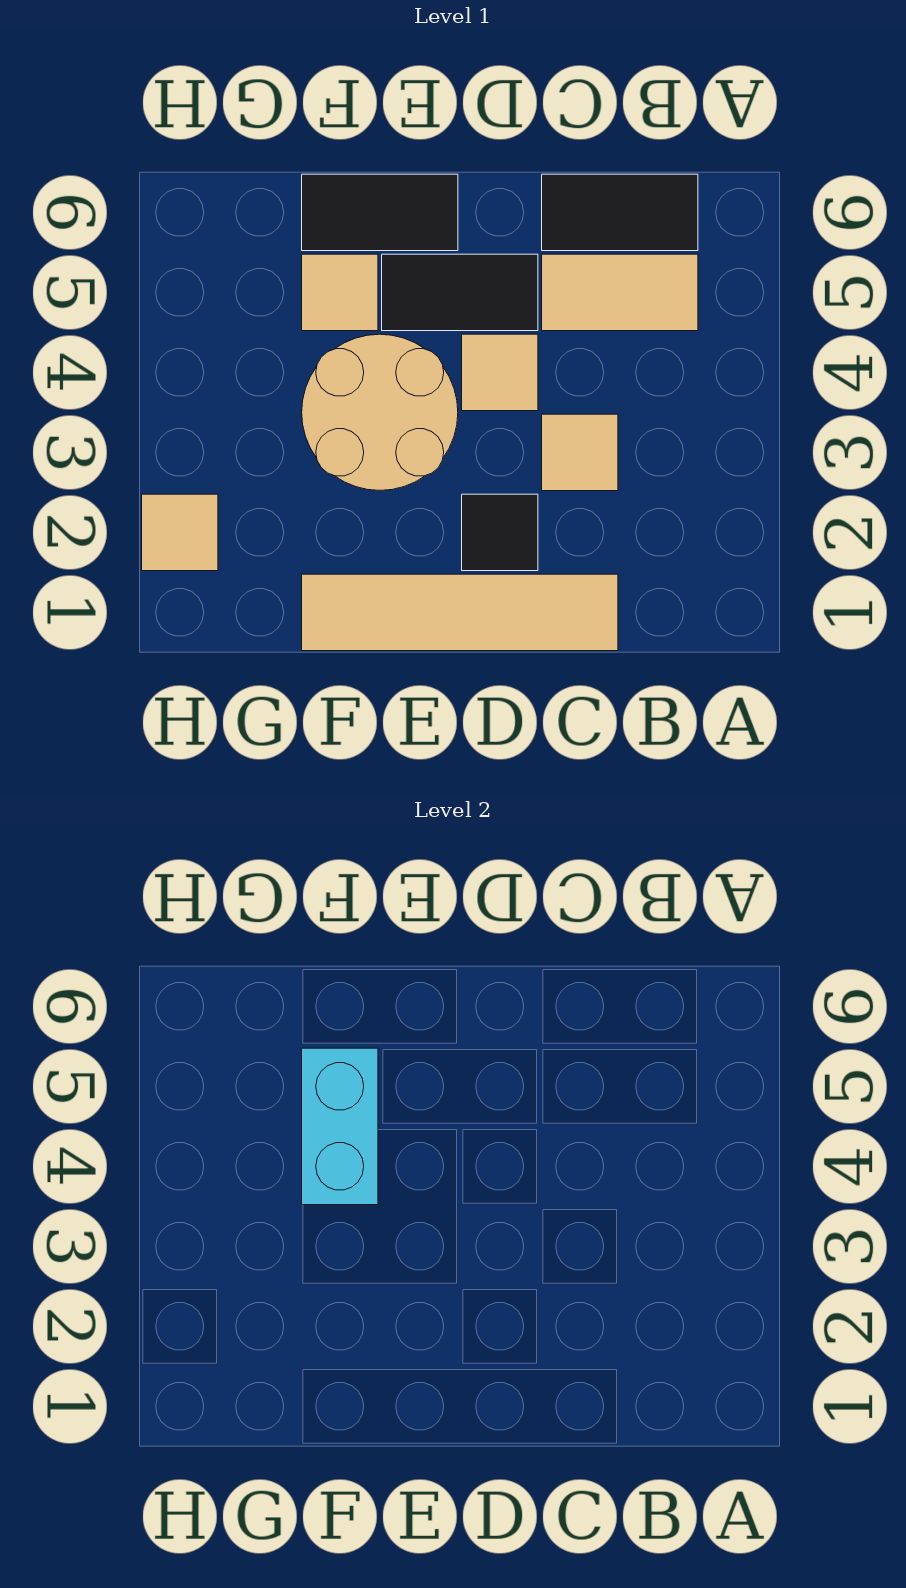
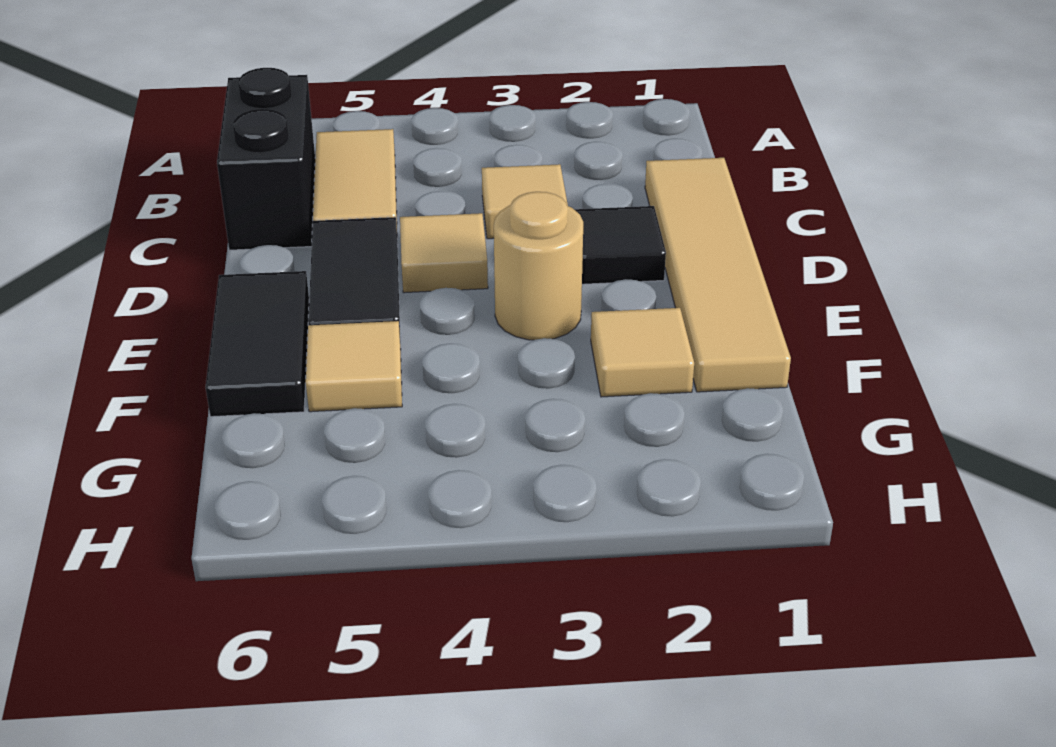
black 1x2 tile [542,174,698,251] -> black 1x2 brick [217,68,315,250]
tan 2x2 round brick [302,334,458,490] -> tan 1x1 round brick [494,192,583,340]
cyan 1x2 brick [302,1048,378,1205] -> none
tan 1x1 tile [142,494,218,571] -> tan 1x1 tile moved to [591,308,694,397]

